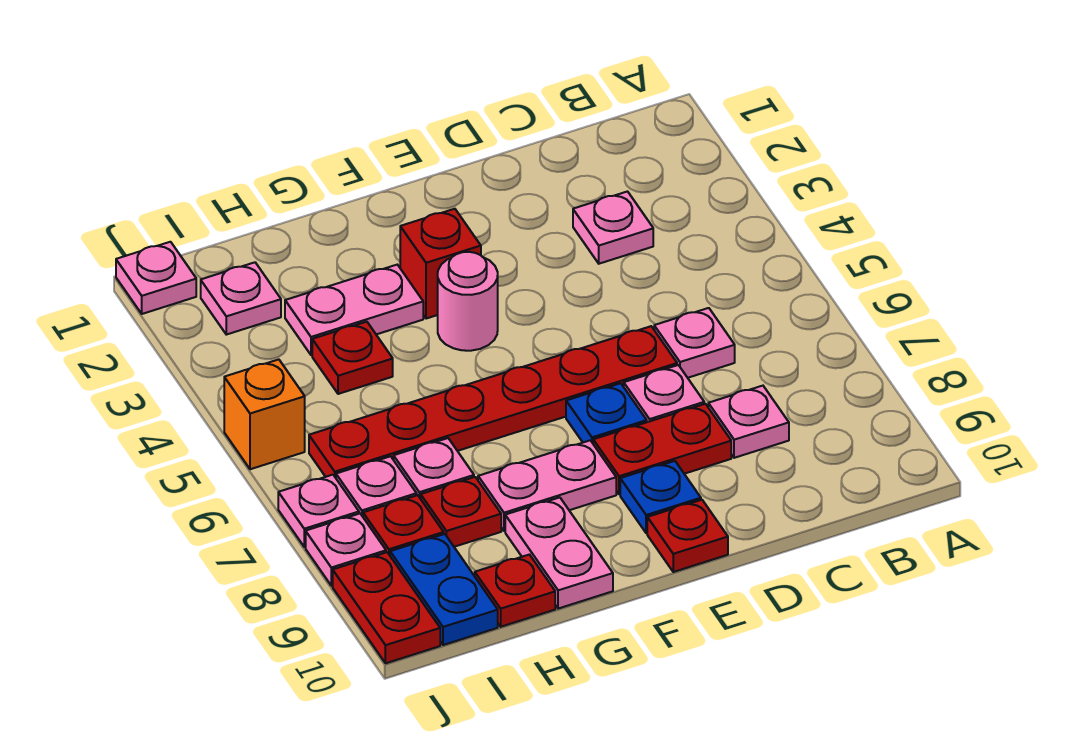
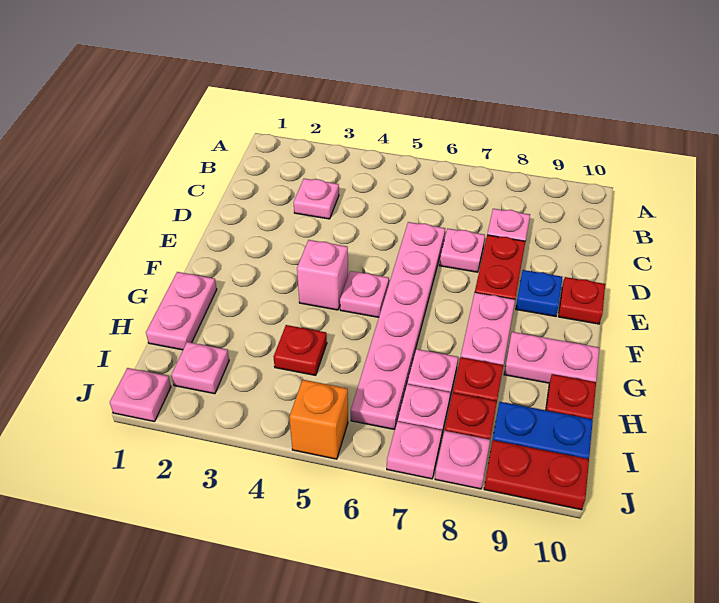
pink 1x1 plate [654,308,735,378] -> pink 1x1 plate moved to [340,271,389,317]
red 1x6 plate [309,326,677,478] -> pink 1x6 plate [351,222,445,430]
blue 1x1 plate [566,383,647,443] -> none
red 1x1 brick [400,209,481,319] -> none
pink 1x1 round brick [438,252,498,351] -> pink 1x1 brick [297,240,348,310]
pink 1x2 plate [285,265,423,355] -> pink 1x2 plate moved to [146,272,217,350]

